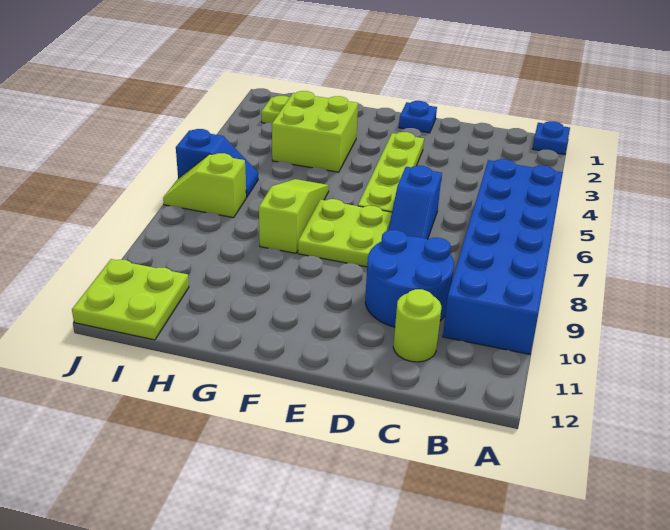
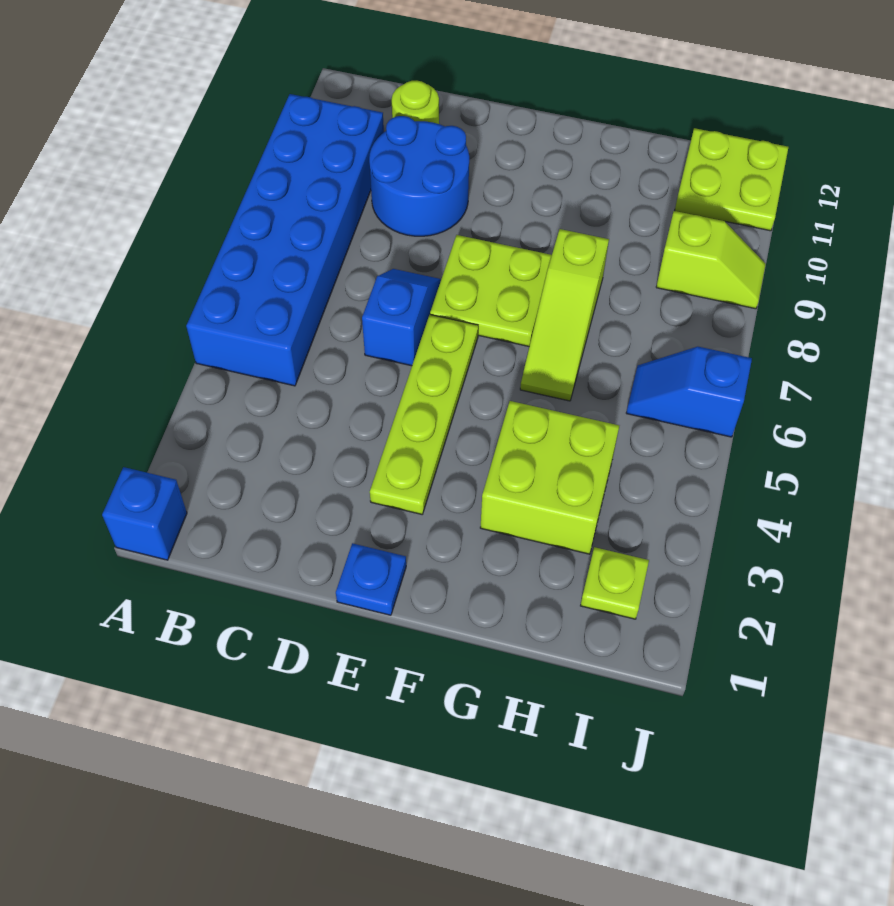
blue 1x1 plate [532,121,570,154] -> blue 1x1 brick [102,467,187,560]
lime 1x2 slope [163,153,246,218] -> lime 1x2 slope moved to [656,211,766,309]

